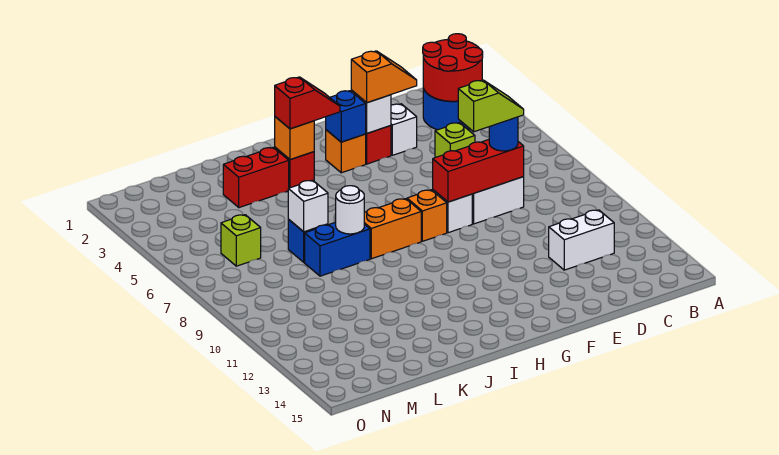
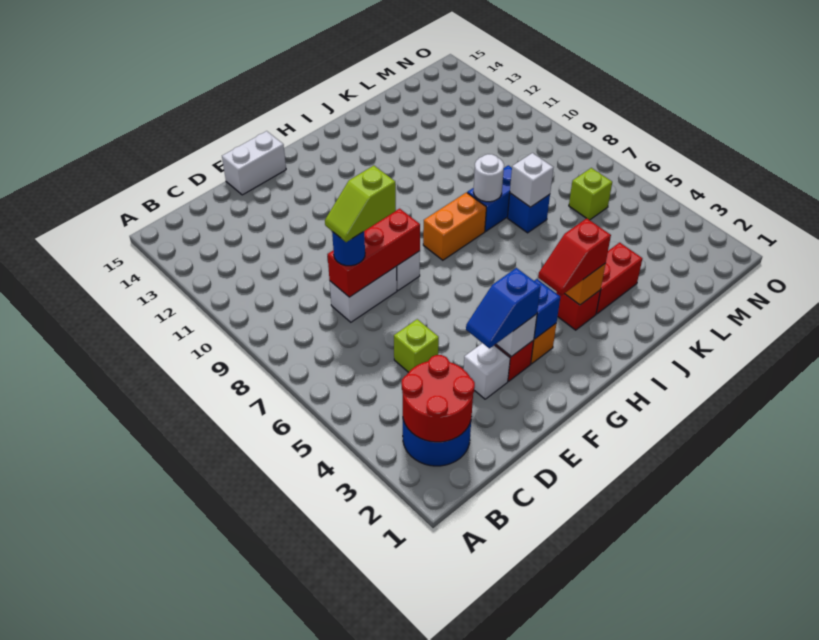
white 1x2 brick [549,210,614,270] -> white 1x2 brick moved to [222,131,286,195]
orange 1x2 slope [351,51,417,103] -> blue 1x2 slope [466,268,541,348]
orange 1x1 brick [407,190,447,241] -> none

